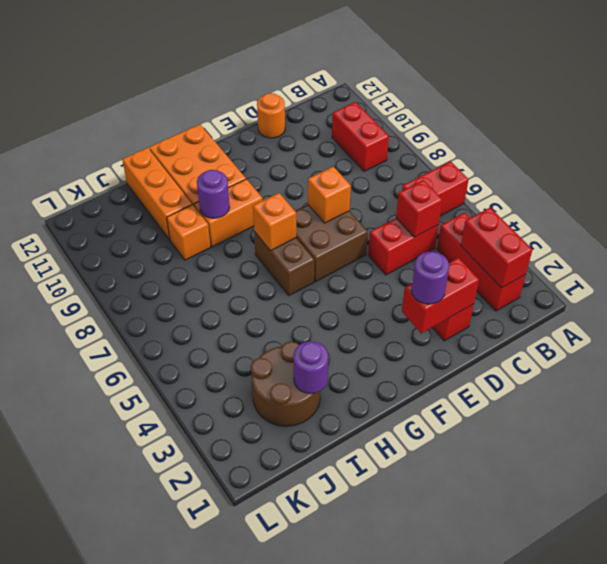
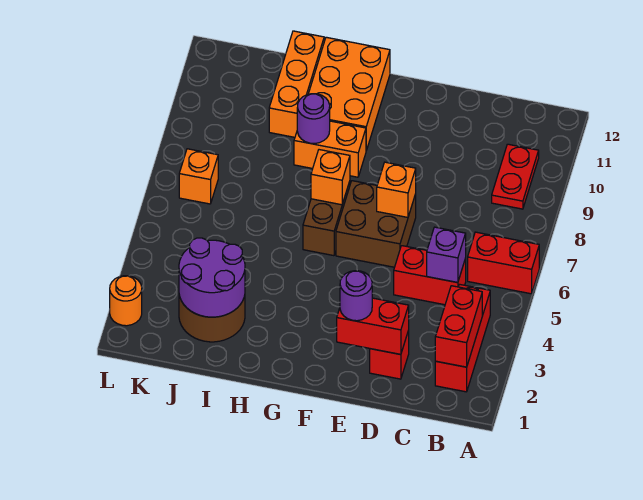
red 1x2 brick [332,102,389,171] -> red 1x2 plate [492,144,539,209]
red 1x1 brick [396,180,442,237] -> purple 1x1 brick [427,227,466,282]
orange 1x1 round brick [257,93,285,138] -> orange 1x1 round brick moved to [110,276,142,326]
purple 1x1 round brick [293,341,328,394] -> purple 2x2 round brick [179,238,245,317]
orange 1x1 brick [167,205,211,260] -> orange 1x1 brick moved to [179,149,218,204]

